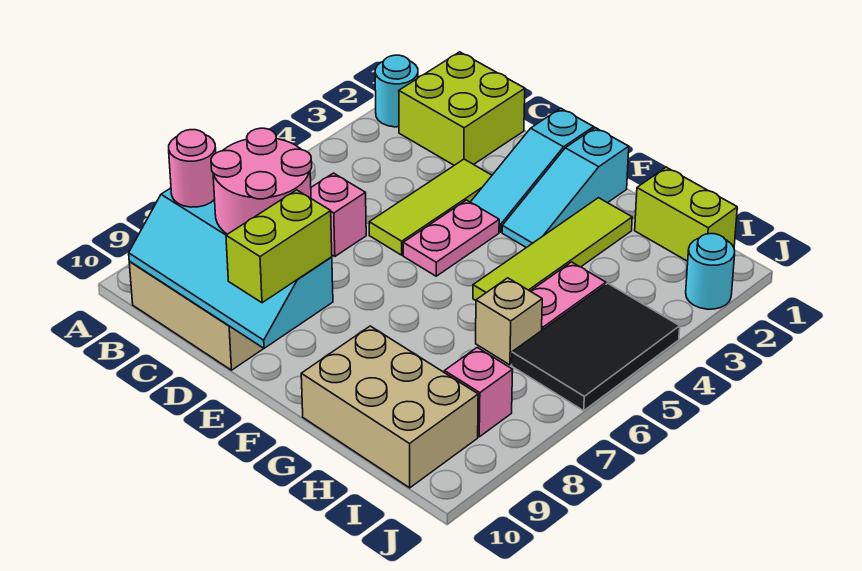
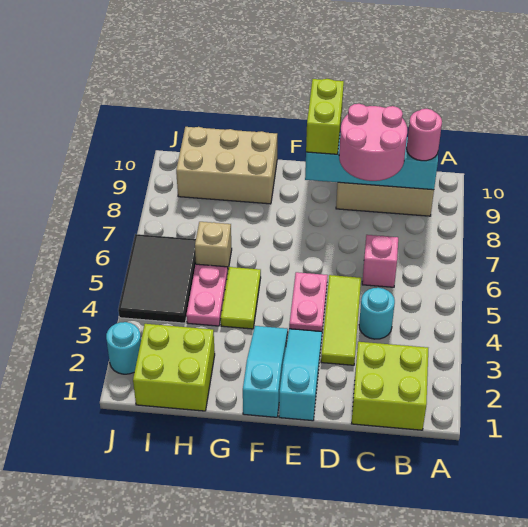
cyan 1x1 round brick [375,55,418,127] -> cyan 1x1 round brick moved to [359,288,395,339]
lime 1x4 tile [473,198,632,300] -> lime 1x2 tile [221,267,261,329]
lime 1x2 brick [635,167,737,261] -> lime 2x2 brick [133,324,215,411]
pink 1x1 brick [444,347,513,437] -> none

